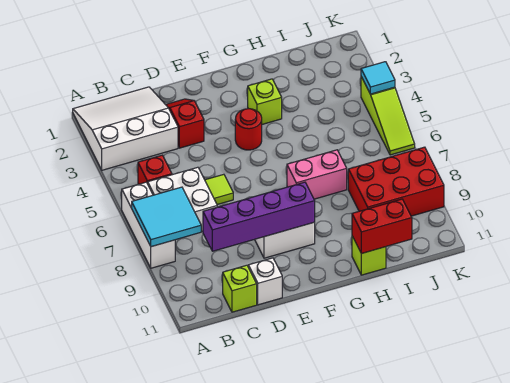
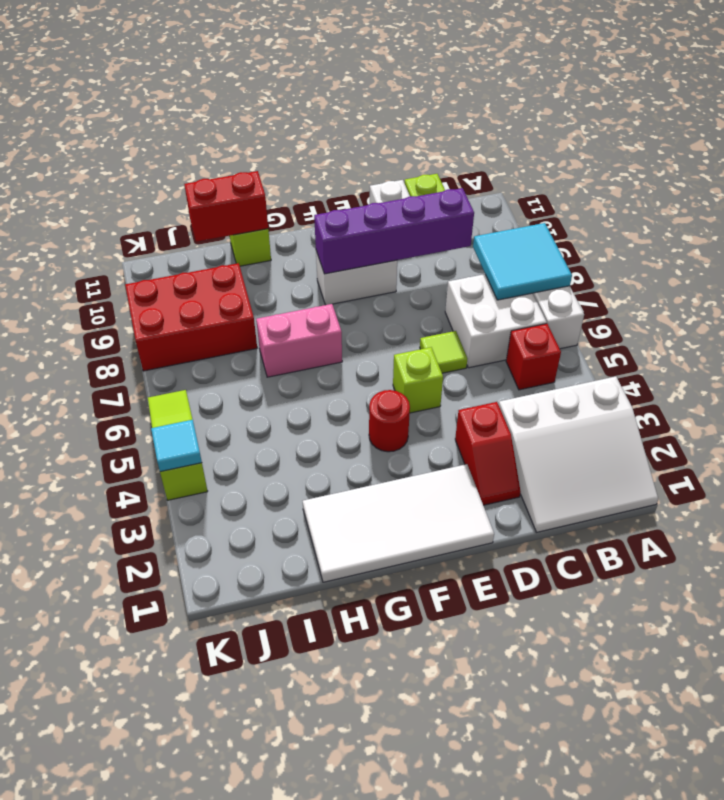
none -> white 2x4 tile [303,464,494,582]
lime 1x1 brick [248,79,282,124] -> lime 1x1 brick moved to [393,347,443,413]

